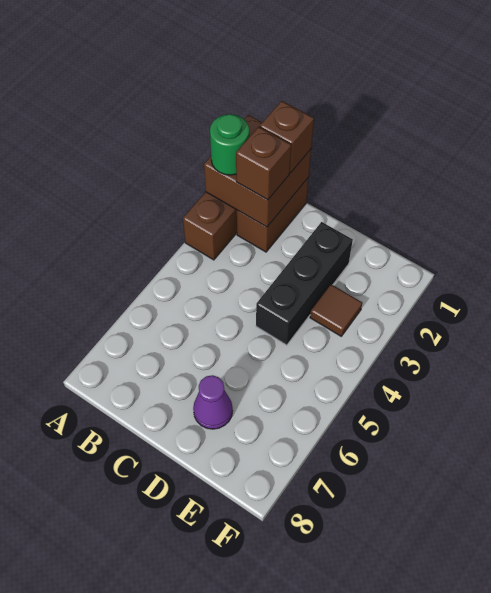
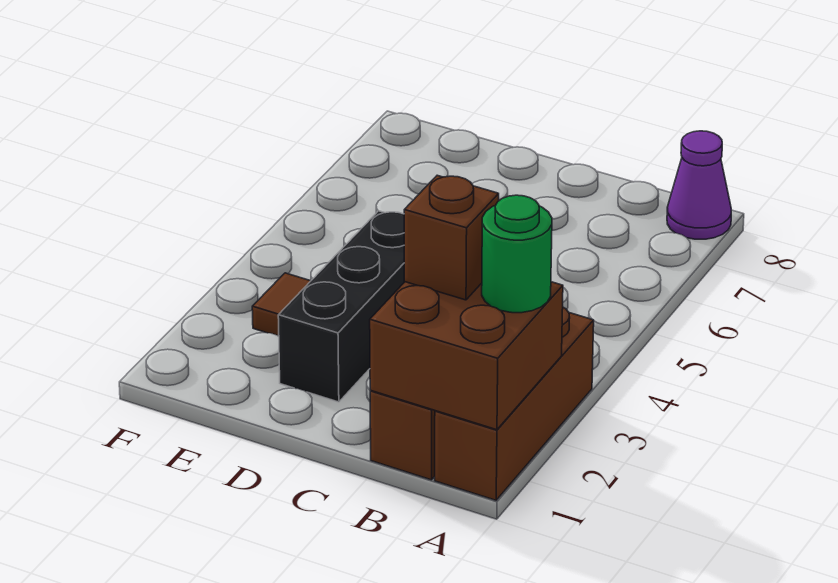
brown 1x1 brick [260,101,314,173] -> none
purple 1x1 cone [193,375,233,429] -> purple 1x1 cone moved to [667,131,731,239]

